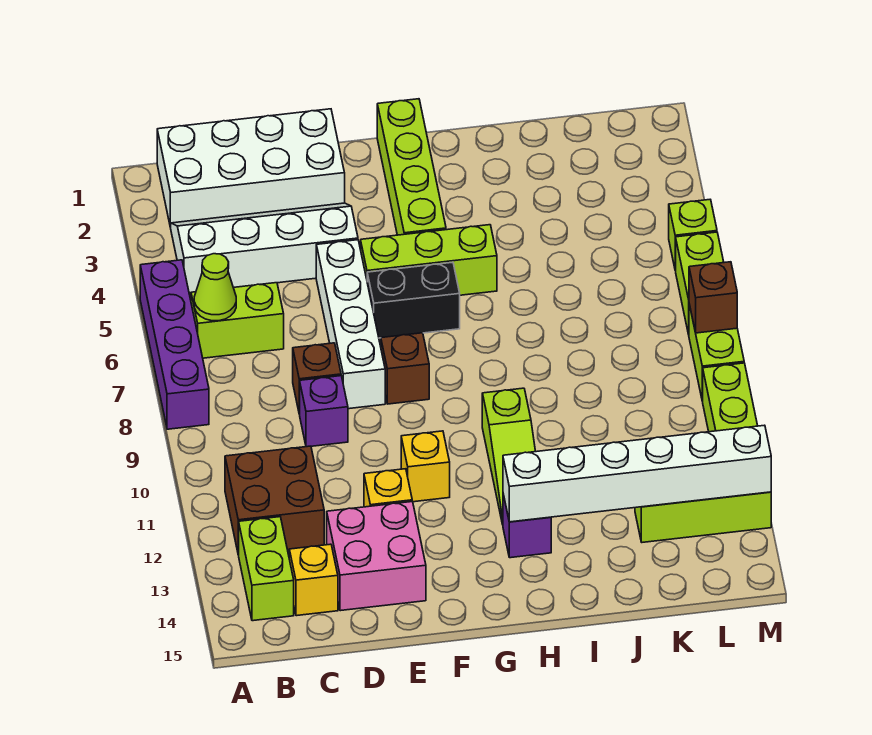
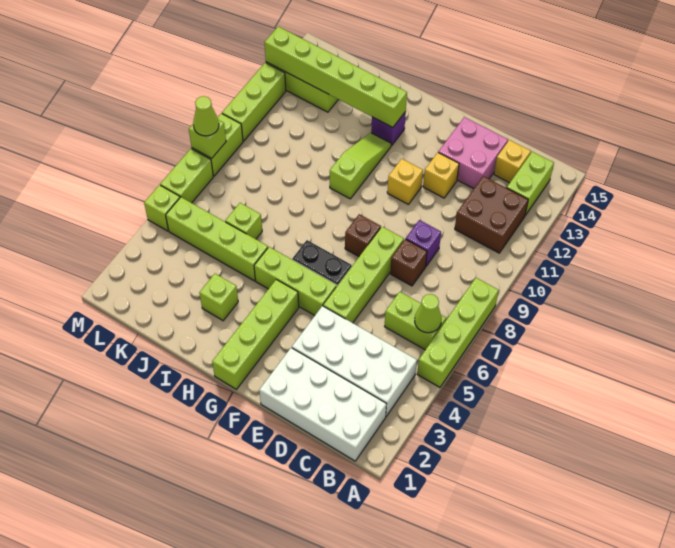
purple 1x4 brick [140,260,209,429] -> lime 1x4 brick [417,278,499,387]
white 2x4 slope [171,203,358,293] -> white 2x4 brick [292,306,417,416]
white 1x4 brick [316,240,385,409] -> lime 1x4 brick [323,227,404,323]
white 1x6 brick [503,425,771,522] -> lime 1x6 brick [264,27,407,127]
none -> lime 1x1 brick [200,274,238,321]
none -> lime 1x4 brick [166,197,268,281]
none -> lime 1x1 brick [225,203,262,239]
brown 1x1 brick [689,262,737,333] -> lime 1x1 brick [189,120,226,158]
none -> lime 1x1 cone [193,96,219,136]

